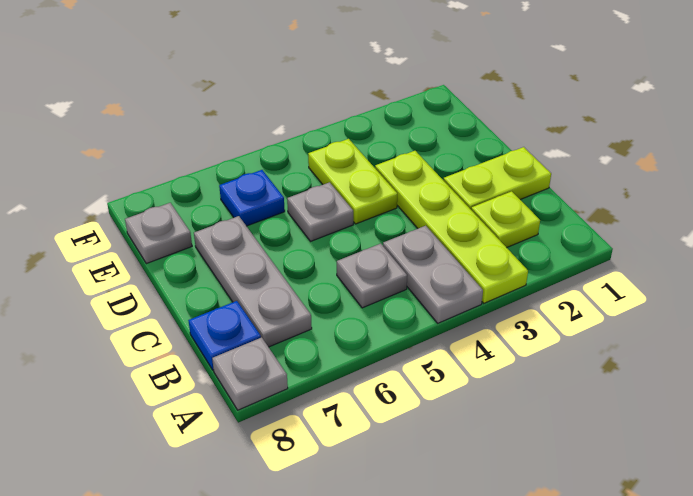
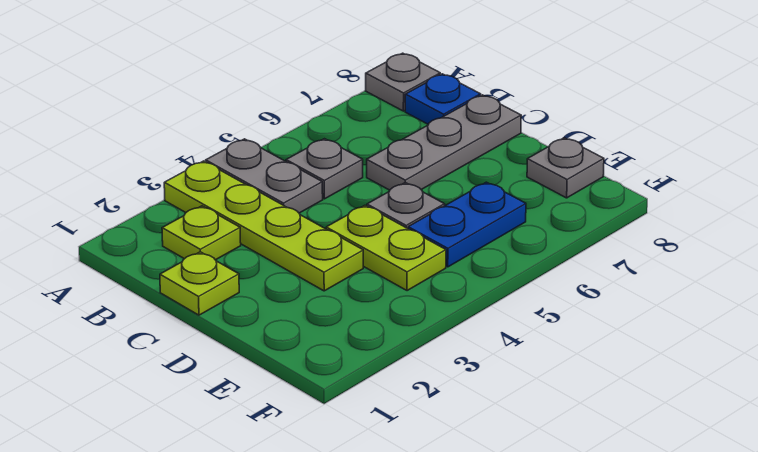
grey 1x3 plate [194,216,312,347] -> grey 1x3 plate turned to [367,95,521,190]
lime 1x2 plate [443,147,551,209] -> lime 1x1 plate [160,252,239,315]
blue 1x1 plate [219,170,285,226] -> blue 1x2 plate [408,182,526,267]

